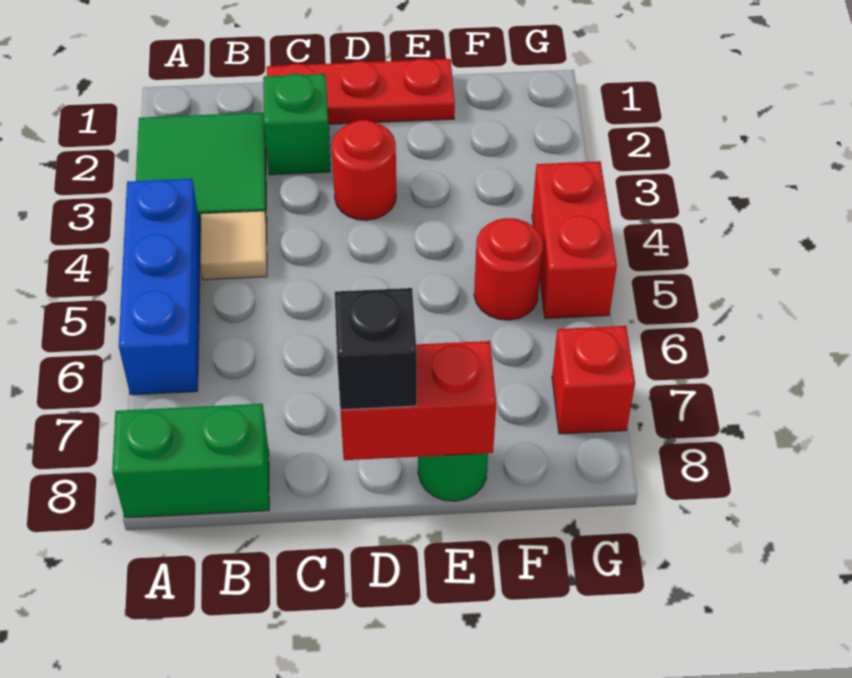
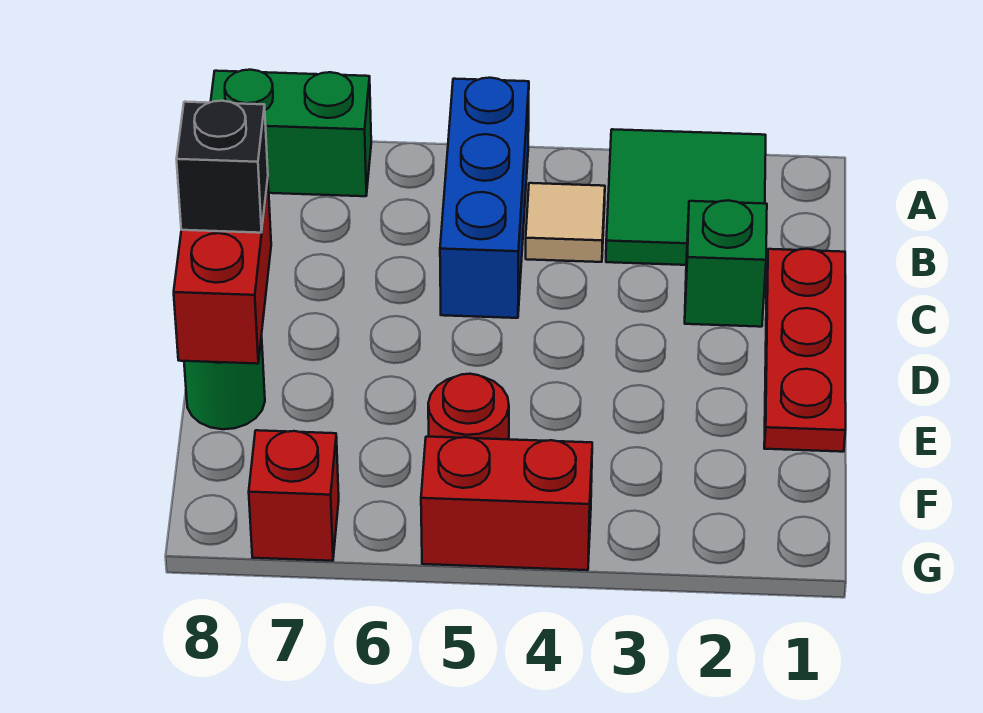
blue 1x3 brick [119,179,201,395] -> blue 1x3 brick turned to [440,78,529,318]
green 1x2 brick [112,404,269,518] -> green 1x2 brick turned to [211,70,371,196]
red 1x1 round brick [332,120,396,220] -> none

